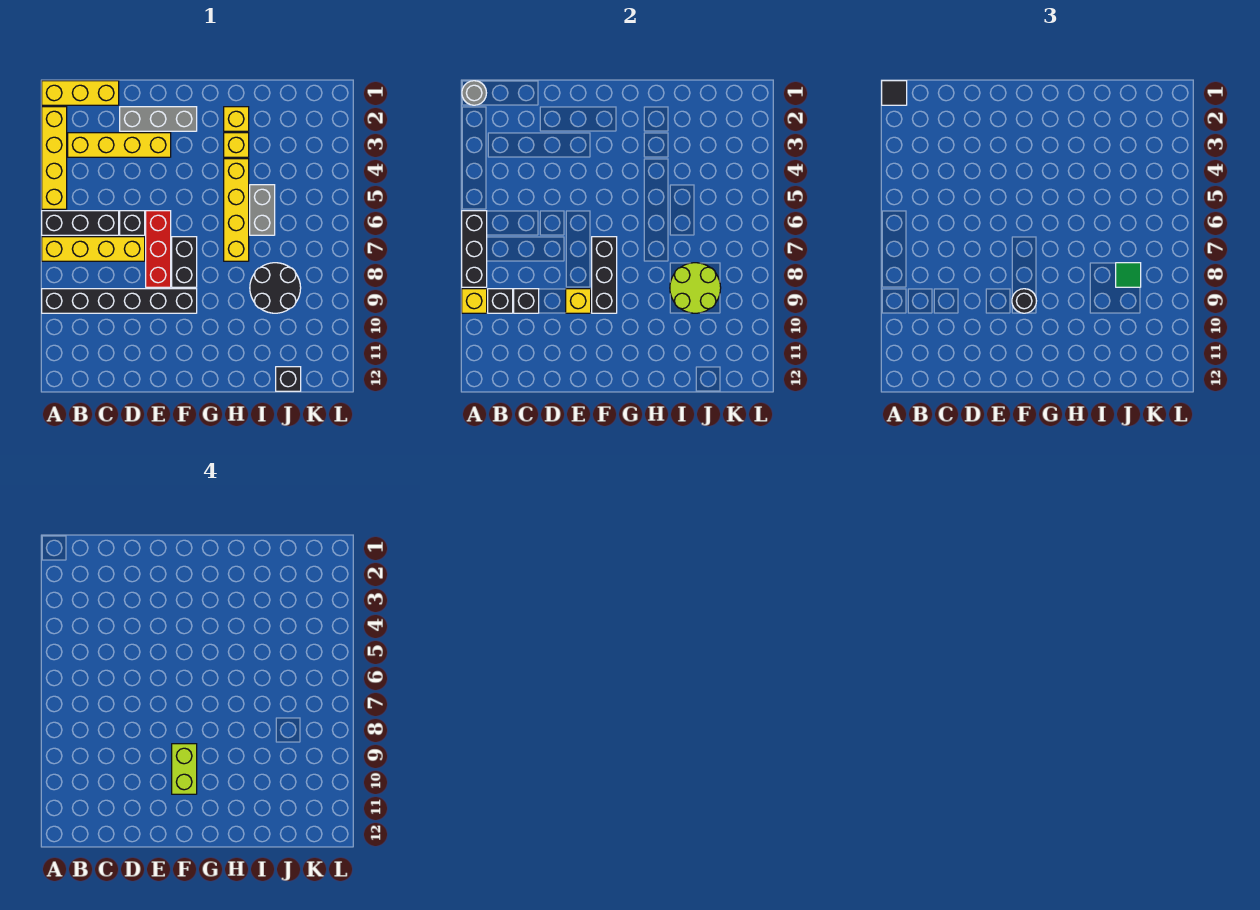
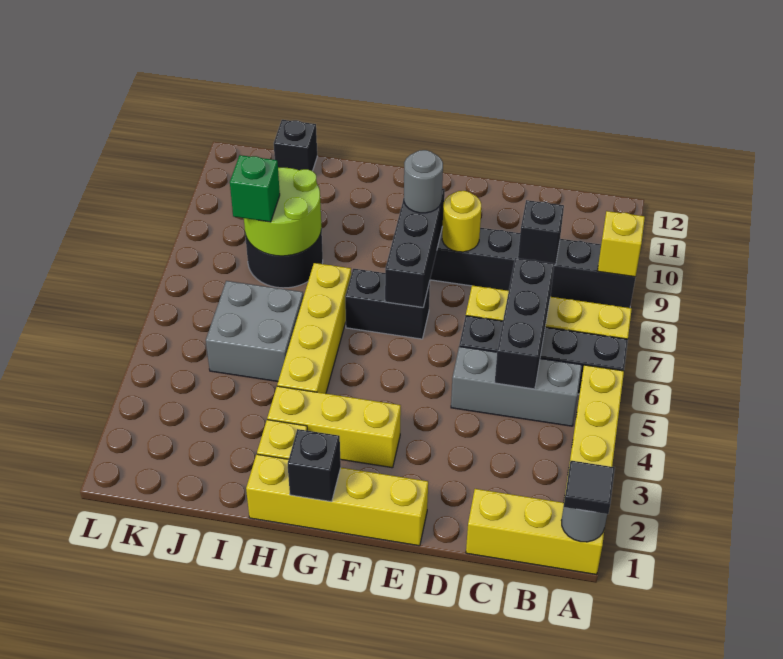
black 1x3 brick [462,211,487,287] -> black 1x3 brick moved to [495,258,554,389]
yellow 1x4 brick [68,133,171,157] -> yellow 1x4 brick moved to [246,454,428,546]
black 1x1 brick [488,289,513,313] -> black 1x1 brick moved to [288,429,341,502]
grey 1x3 brick [120,107,197,131] -> grey 1x3 brick moved to [451,347,582,426]
red 1x3 brick [146,211,171,287] -> none
yellow 1x1 brick [566,289,591,313] -> yellow 1x1 round brick [442,191,481,252]
black 1x2 brick [172,237,197,287] -> black 1x2 brick turned to [345,269,430,339]
black 1x1 round brick [1012,289,1036,313] -> grey 1x1 round brick [404,150,443,213]
lime 1x2 brick [172,744,197,794] -> none
yellow 1x1 brick [224,133,249,157] -> yellow 1x3 brick [267,386,401,468]
grey 1x2 brick [250,185,275,235] -> grey 2x2 brick [206,281,303,381]
green 1x1 tile [1116,263,1141,287] -> green 1x1 brick [230,155,280,222]

